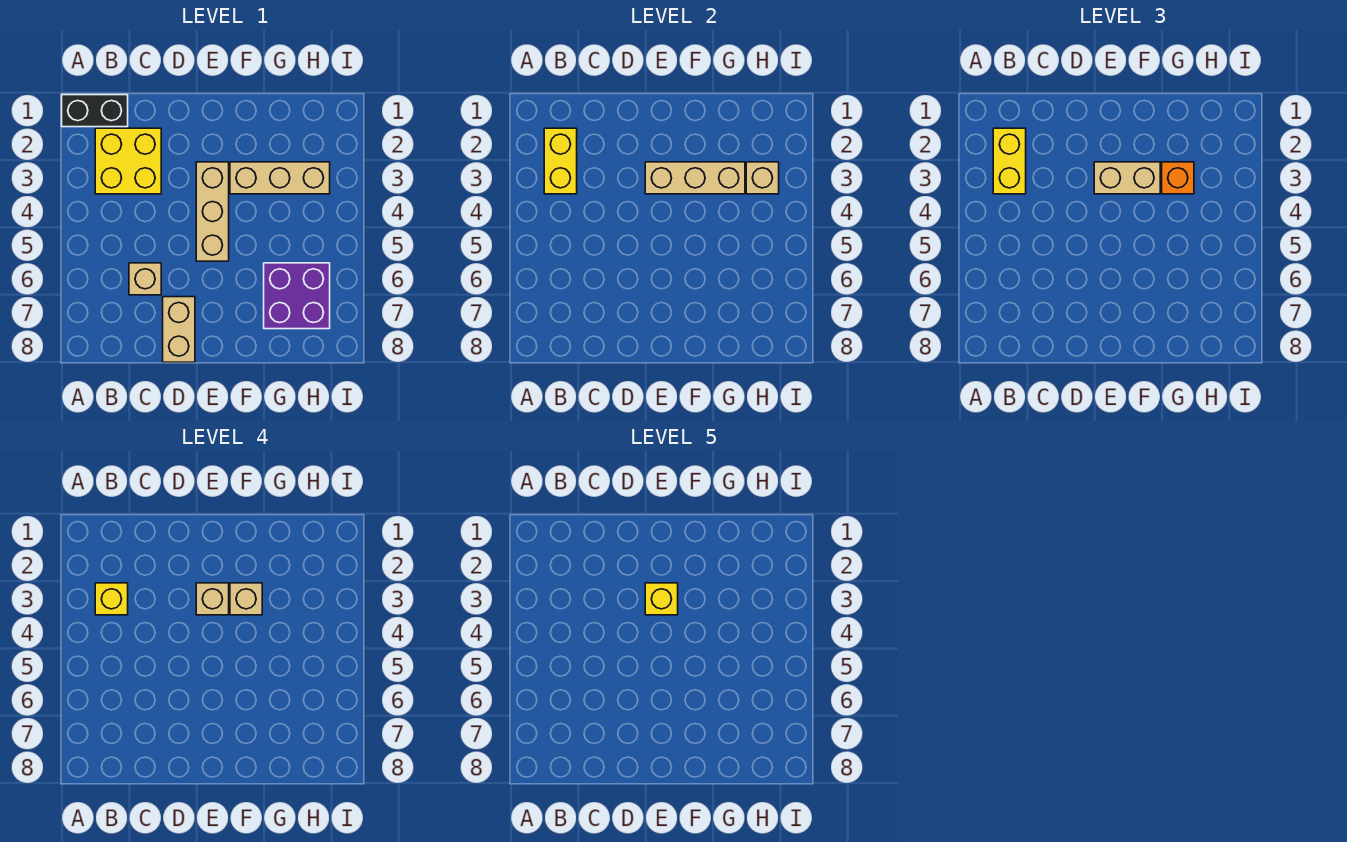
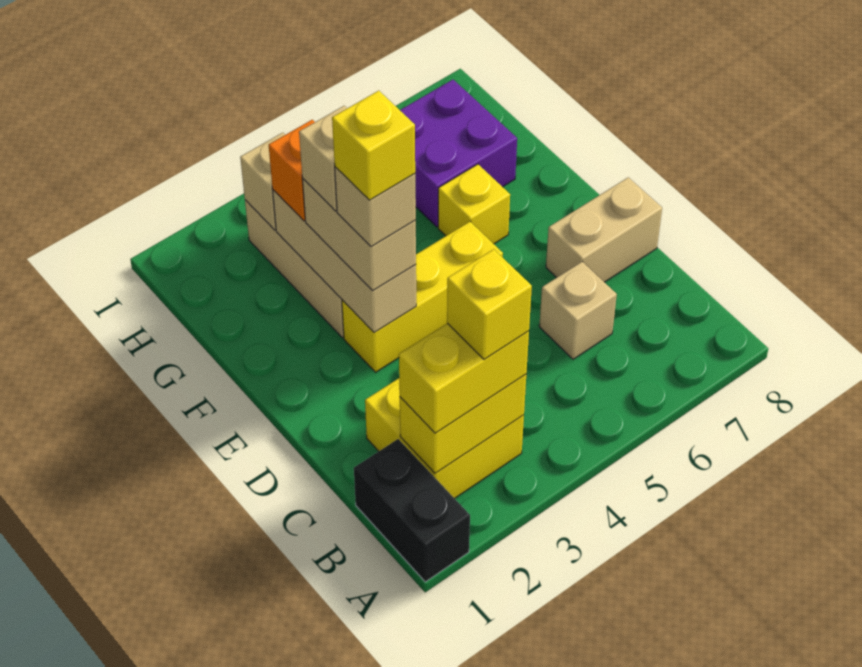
tan 1x3 brick [196,162,229,261] -> yellow 1x3 brick [342,222,503,372]
none -> yellow 1x1 brick [438,164,510,244]

